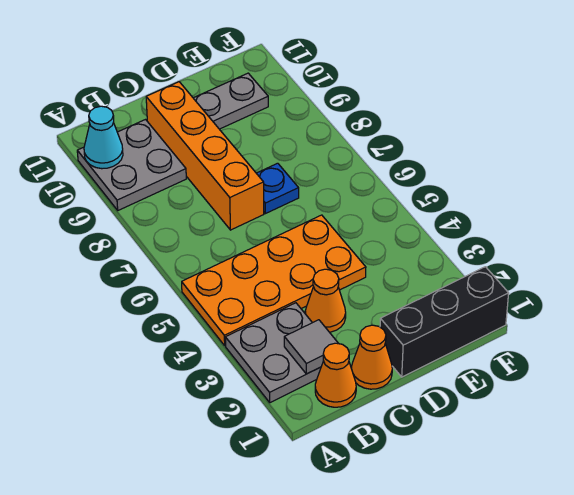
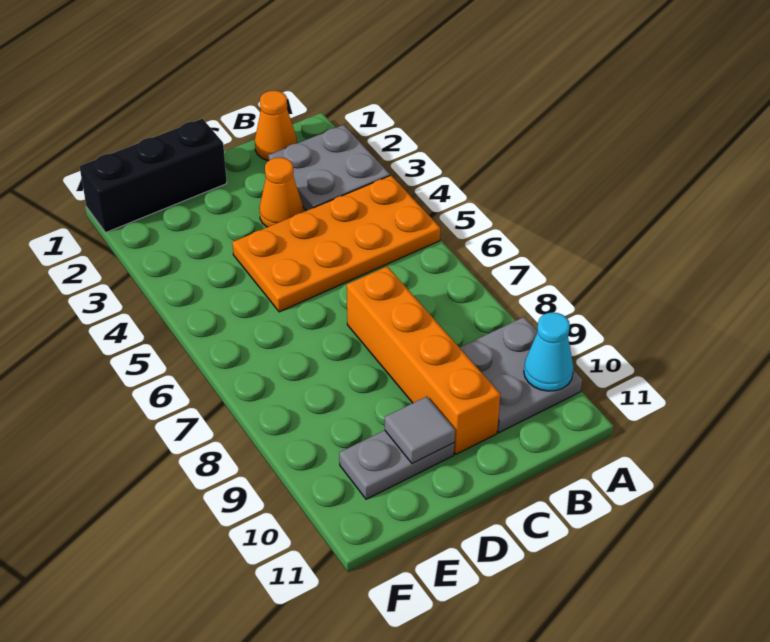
grey 1x1 tile [284,320,339,374] -> grey 1x1 tile moved to [385,397,455,464]
orange 1x1 cone [351,325,392,389] -> none
blue 1x1 plate [256,163,299,213] -> none

